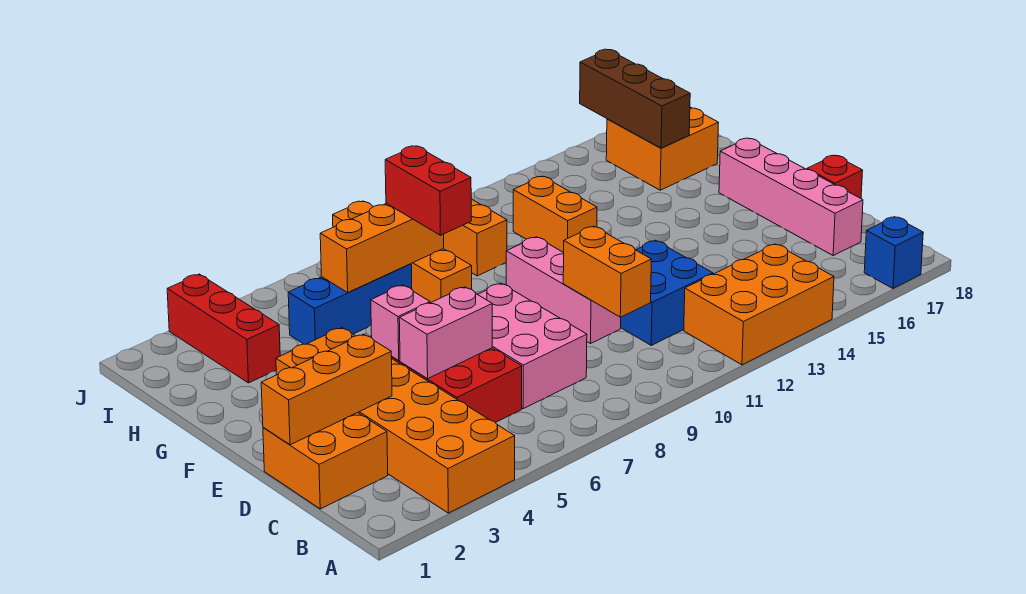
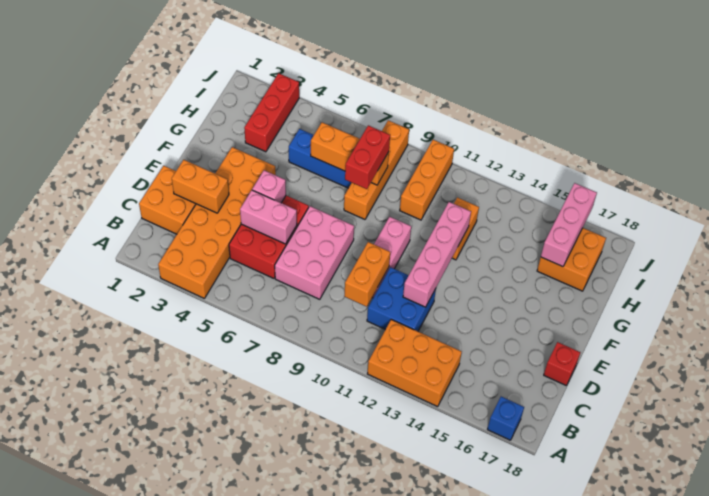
pink 1x4 brick [719,138,863,255] -> pink 1x4 brick moved to [403,202,471,307]
orange 1x3 brick [261,334,392,445] -> orange 1x2 brick [172,160,229,213]
brown 1x3 brick [580,49,690,148] -> pink 1x3 brick [541,183,597,267]

